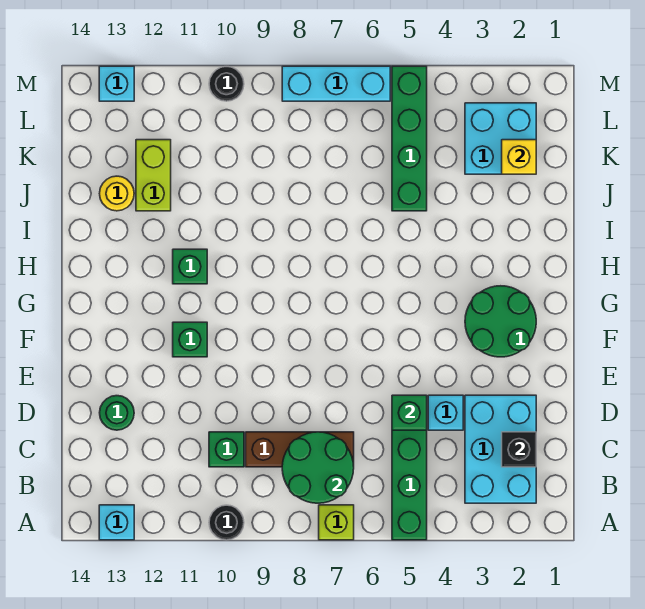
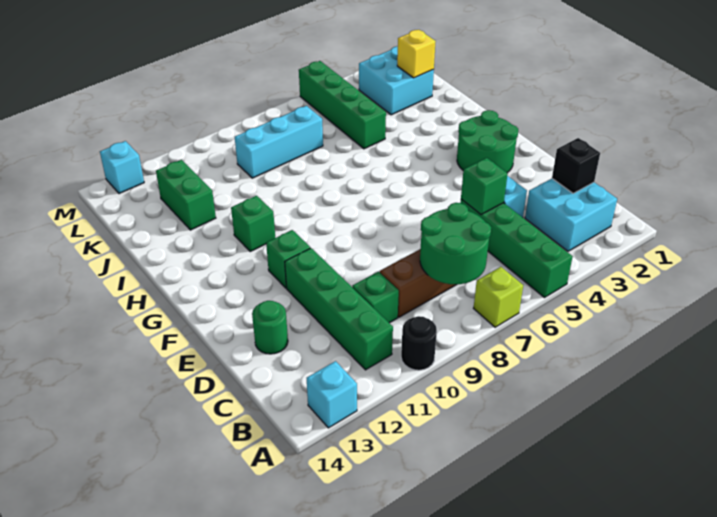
cyan 2x3 brick [465,395,536,503] -> cyan 2x2 brick [525,179,617,251]
none -> green 1x4 brick [285,248,393,370]
lime 1x2 brick [136,140,171,211] -> green 1x2 brick [156,160,216,230]
yellow 1x1 round brick [100,176,134,211] -> none
cyan 1x3 brick [282,66,390,101] -> cyan 1x3 brick moved to [235,106,323,178]
black 1x1 round brick [209,67,244,101] -> none

